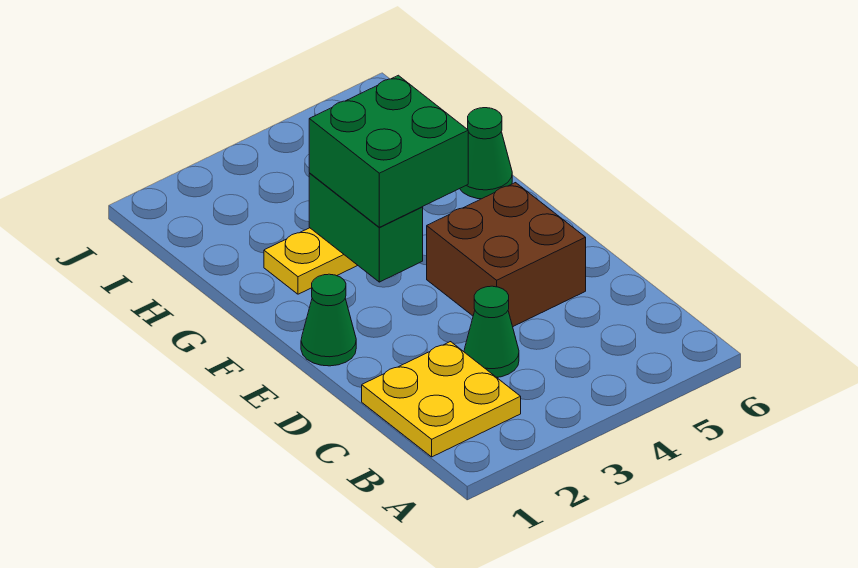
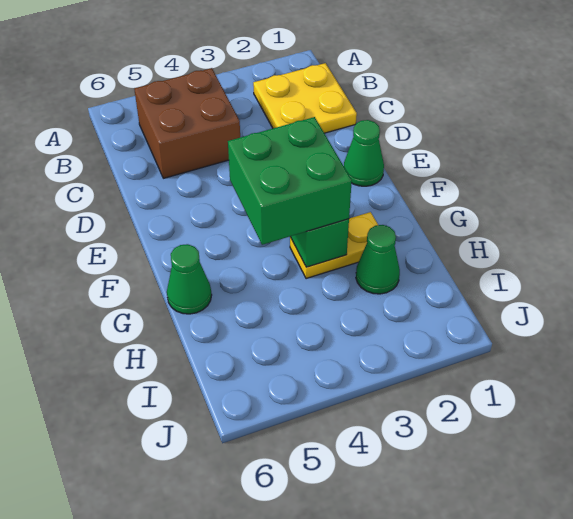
green 1x1 cone [464,286,519,377] -> green 1x1 cone moved to [356,225,400,294]
brown 2x2 brick [427,183,586,326] -> brown 2x2 brick moved to [134,68,240,178]

